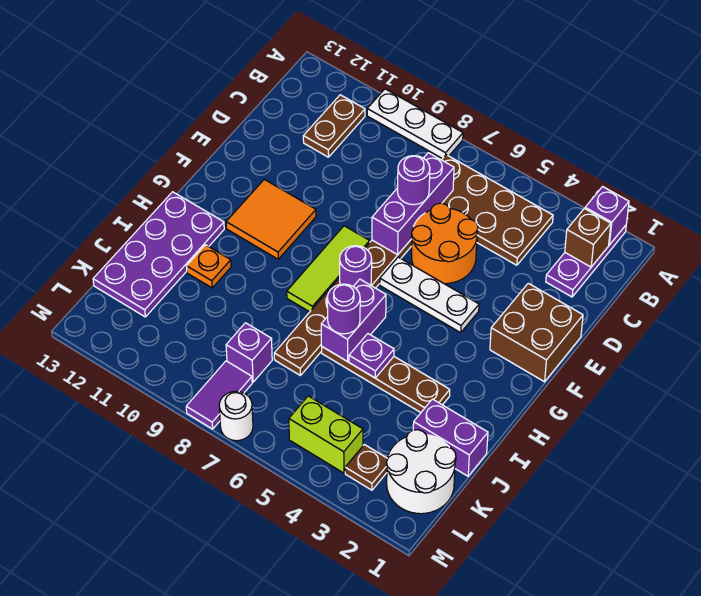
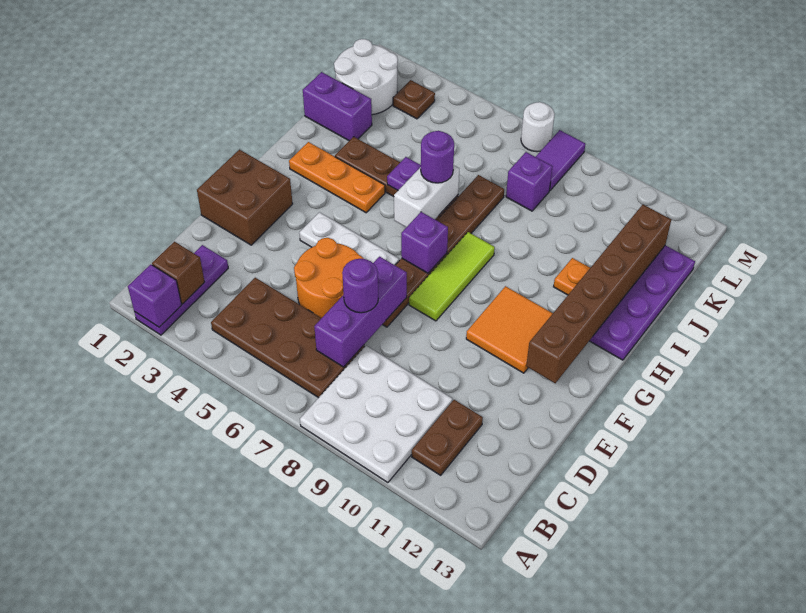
white 1x3 plate [367,89,463,159] -> white 3x3 plate [300,346,452,483]
none -> brown 1x6 brick [526,205,671,383]
purple 1x1 round brick [340,246,372,286] -> purple 1x1 brick [401,212,448,273]
none -> orange 1x3 plate [289,142,385,213]
purple 1x2 brick [321,279,386,362] -> white 1x2 brick [394,165,459,227]
lime 1x2 brick [289,396,363,473] -> none

